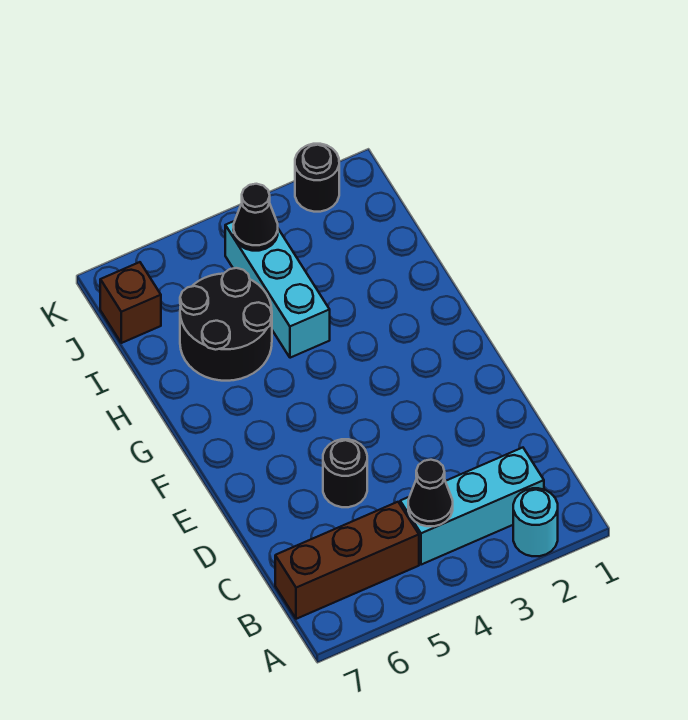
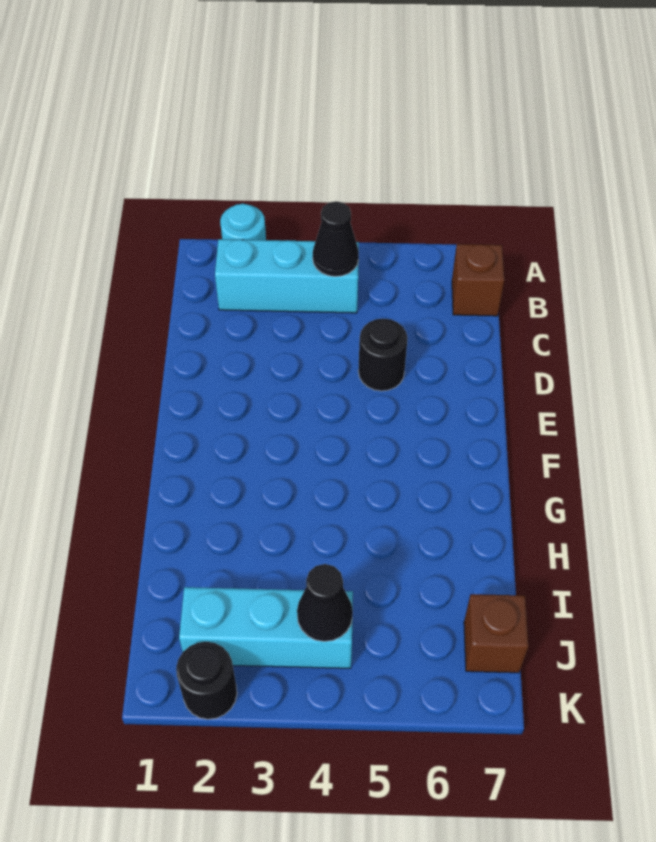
brown 1x3 brick [275,502,419,619] -> brown 1x1 brick [452,244,504,316]
cyan 1x3 brick [225,221,330,358] -> cyan 1x3 brick turned to [179,587,353,668]
black 2x2 round brick [180,268,272,381] -> none

